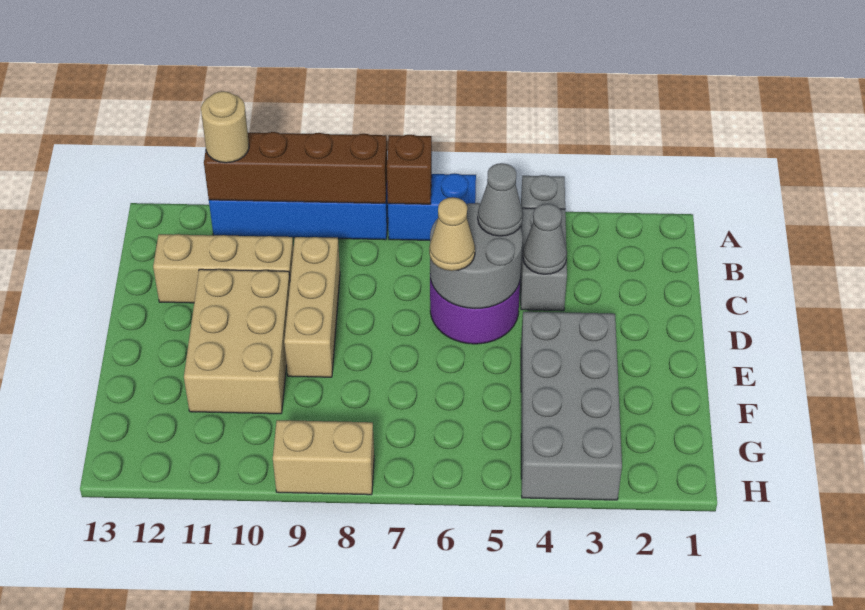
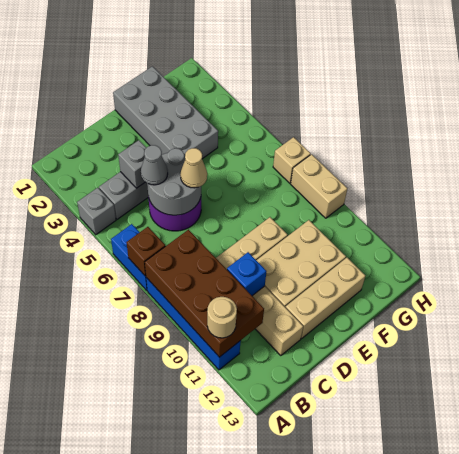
brown 1x4 brick [204,132,387,203] -> brown 2x4 brick [145,230,264,357]
grey 1x1 cone [523,204,567,274] -> grey 1x1 brick [118,140,146,188]
none -> blue 1x1 brick [227,252,266,296]
none -> tan 1x3 brick [286,258,366,338]
grey 2x4 brick [521,312,622,500] -> grey 2x4 brick turned to [113,66,218,159]
none -> tan 1x1 brick [273,137,311,183]

